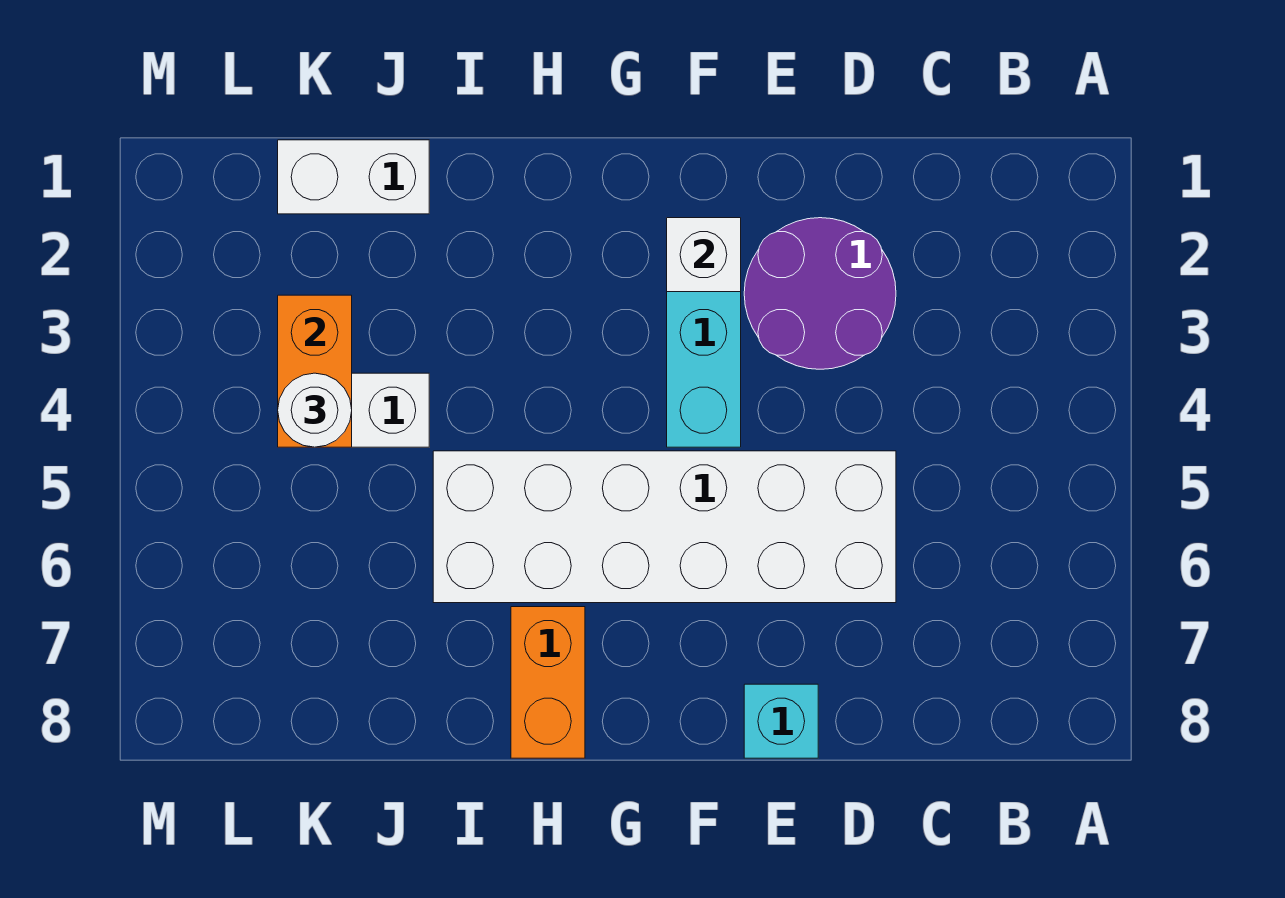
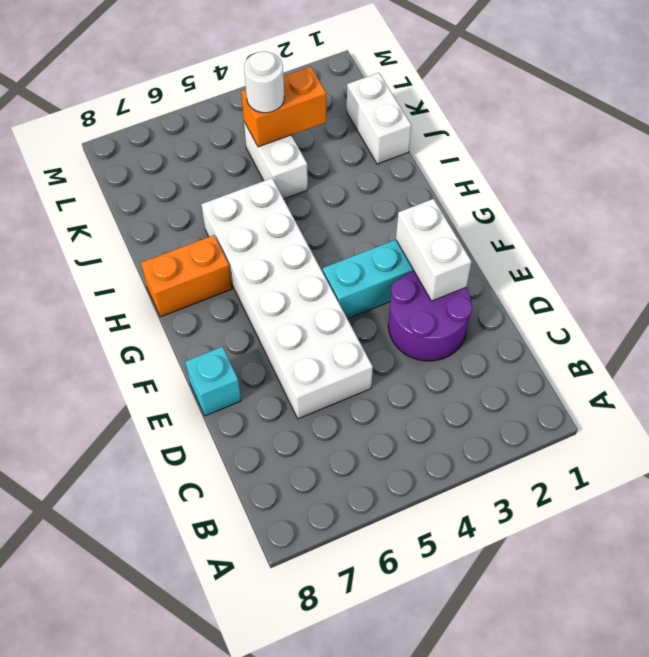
white 1x1 brick [667,218,741,292] -> white 1x2 brick [396,199,471,301]

